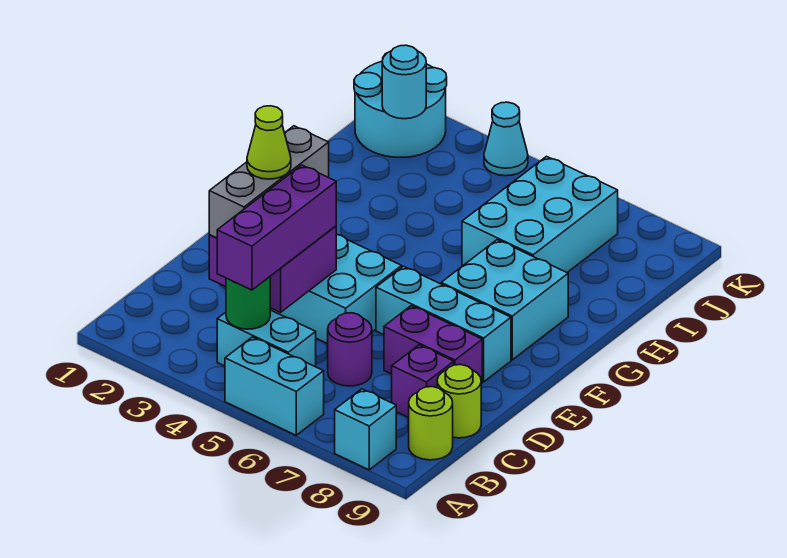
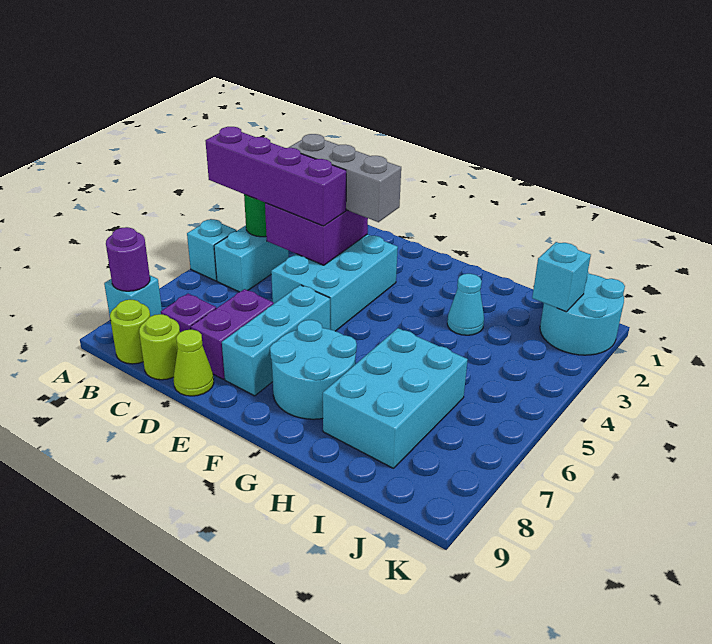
cyan 1x2 brick [225,337,324,435] -> cyan 1x1 brick [187,219,236,281]
purple 1x3 brick [217,165,336,290] -> purple 1x4 brick [205,127,346,226]
purple 1x1 round brick [328,313,372,386] -> purple 1x1 round brick moved to [106,227,150,291]
lime 1x1 cone [247,106,291,179] -> lime 1x1 cone moved to [174,330,214,396]
cyan 2x2 brick [441,240,568,360] -> cyan 2x2 round brick [270,320,357,419]
cyan 2x3 brick [462,156,618,272] -> cyan 2x3 brick turned to [323,328,468,468]
cyan 1x1 round brick [382,45,426,119] -> cyan 1x1 brick [532,242,591,312]
cyan 1x1 cone [484,102,528,176] -> cyan 1x1 cone moved to [447,274,484,335]

